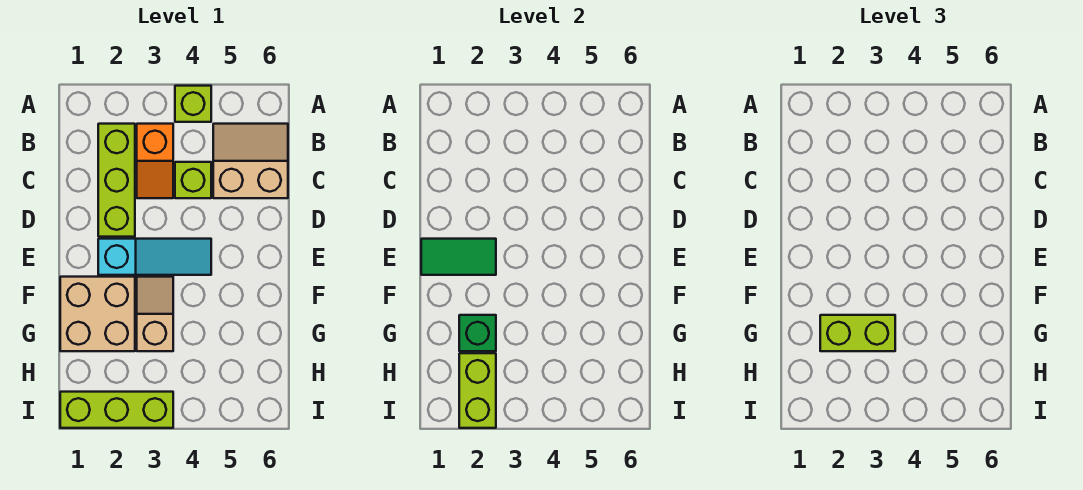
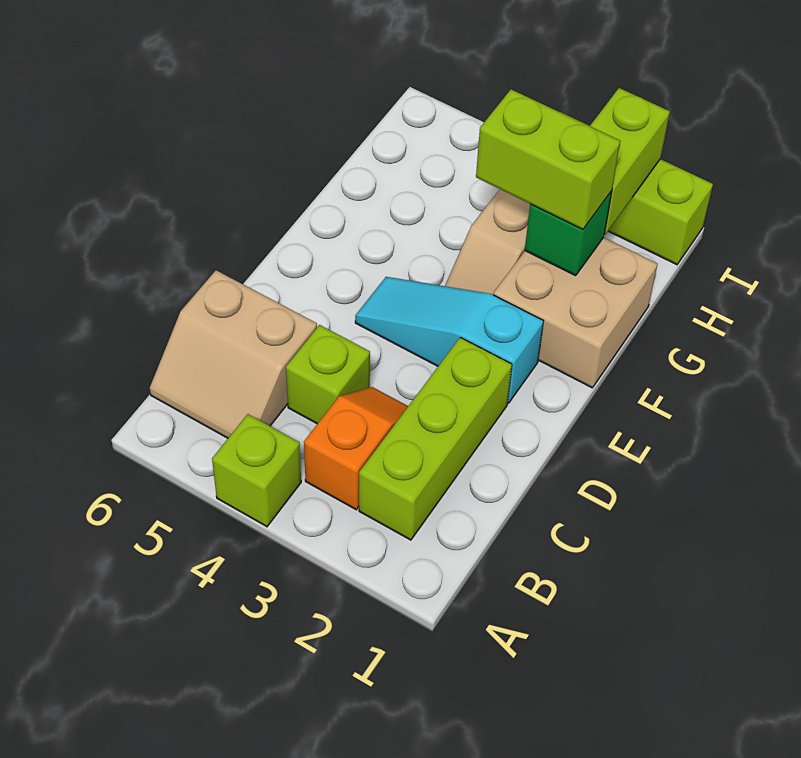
green 1x2 tile [421,239,496,275] -> none

